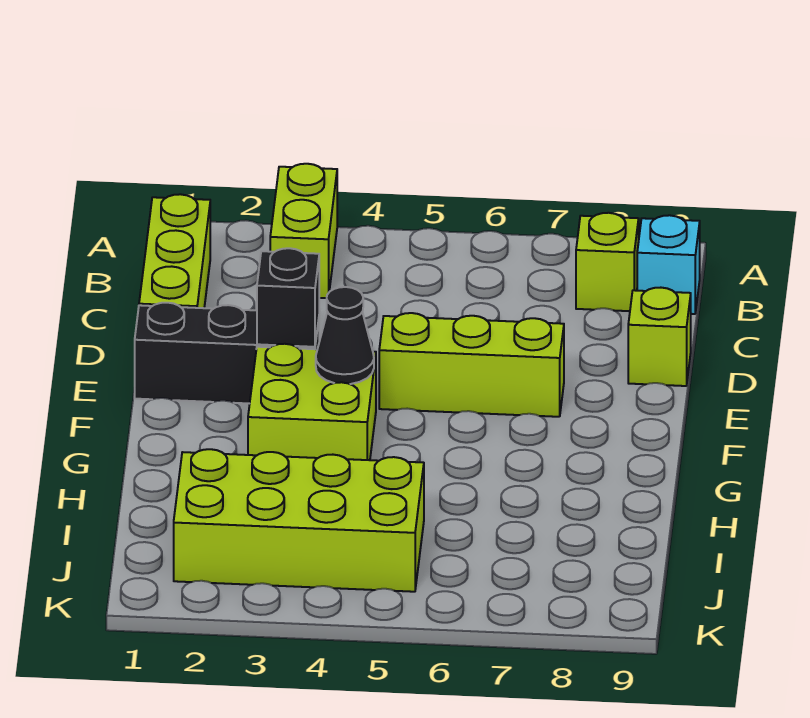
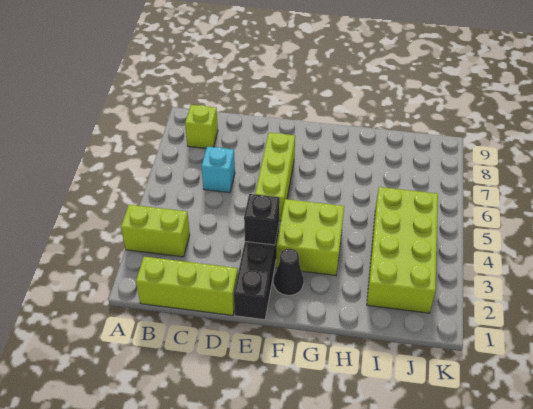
cyan 1x1 brick [637,215,700,314] -> cyan 1x1 brick moved to [201,147,235,193]
lime 1x1 brick [628,288,691,386] -> none
black 1x1 cone [316,287,374,384] -> black 1x1 cone moved to [274,249,304,295]

